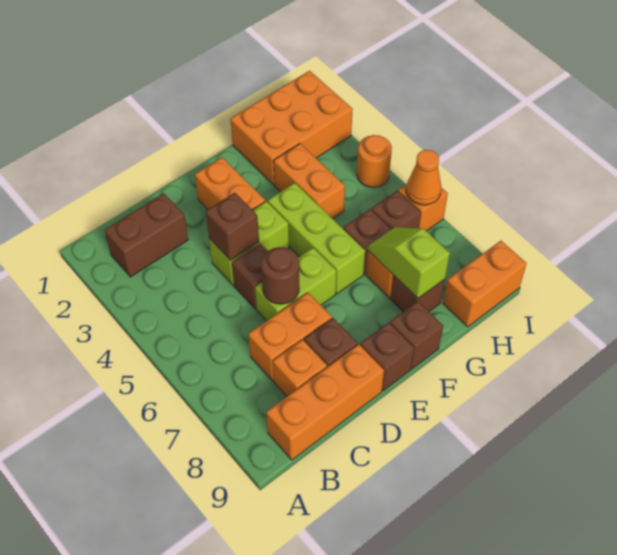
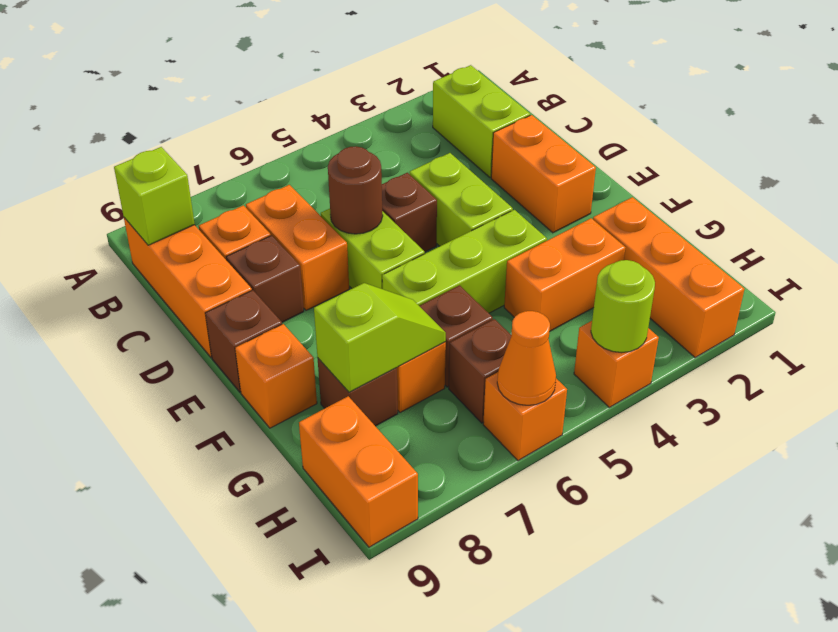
brown 1x2 brick [104,193,188,277] -> lime 1x2 brick [433,65,530,177]
none -> lime 1x1 brick [114,147,195,245]
brown 1x1 brick [206,193,259,261] -> none
orange 1x2 brick [195,157,265,210] -> orange 1x2 brick turned to [491,115,596,233]
brown 1x1 brick [390,301,443,369] -> orange 1x1 brick [235,324,317,428]
orange 2x3 brick [231,71,353,185] -> orange 1x3 brick [593,197,744,357]
orange 1x1 round brick [357,135,392,187] -> orange 1x1 brick [574,321,659,407]
none -> lime 1x1 round brick [591,260,655,353]

